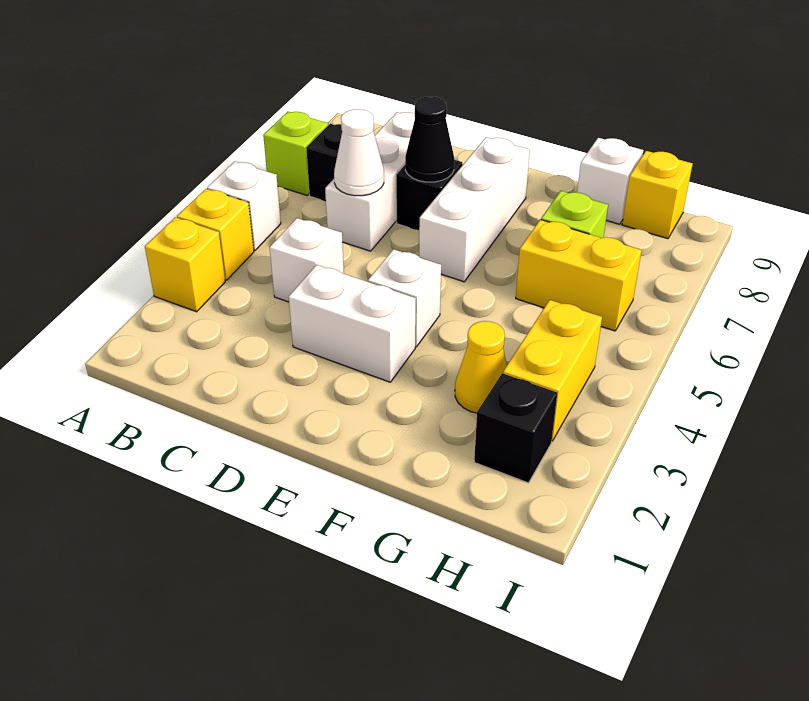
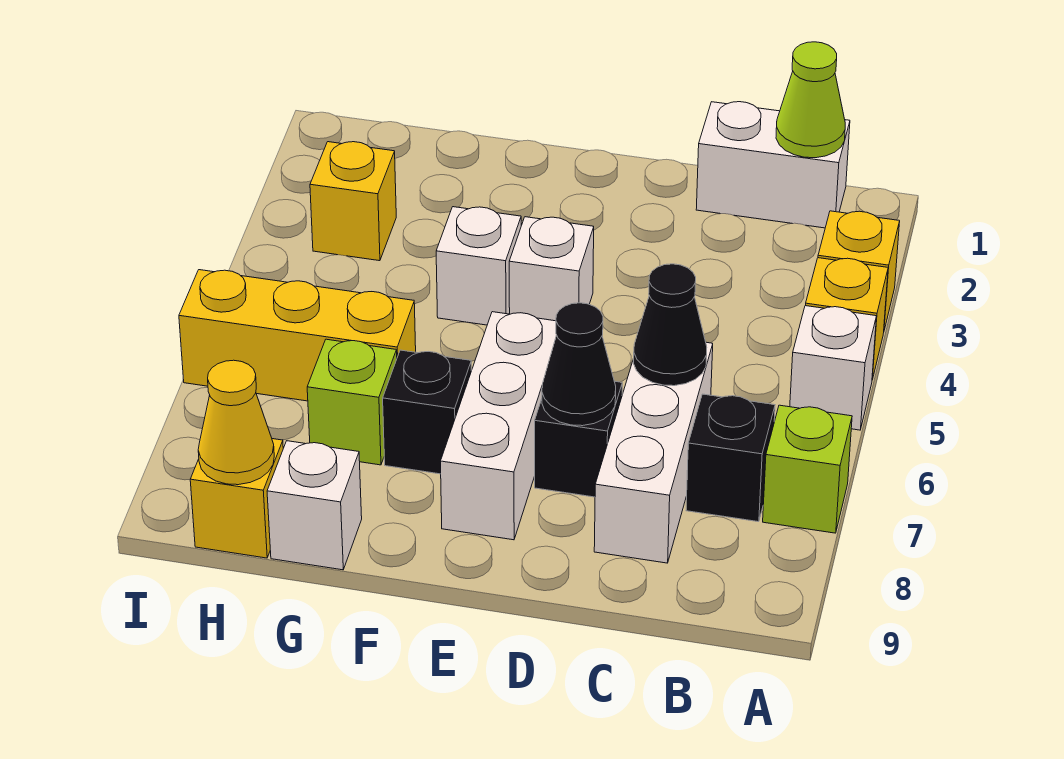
none -> lime 1x1 cone [776,42,845,158]
white 1x1 brick [270,218,344,302] -> white 1x1 brick moved to [436,207,521,325]
white 1x1 cone [334,109,384,196] -> black 1x1 cone [634,264,707,386]
white 1x2 brick [289,265,416,382] -> white 1x2 brick moved to [696,102,850,228]
yellow 1x1 cone [455,321,507,413] -> yellow 1x1 cone moved to [198,360,274,485]
yellow 1x2 brick [516,220,642,331] -> yellow 1x3 brick [179,270,416,401]
black 1x1 brick [474,373,557,483] -> black 1x1 brick moved to [383,350,471,474]
yellow 1x2 brick [503,300,602,441] -> yellow 1x1 brick [310,142,396,261]

